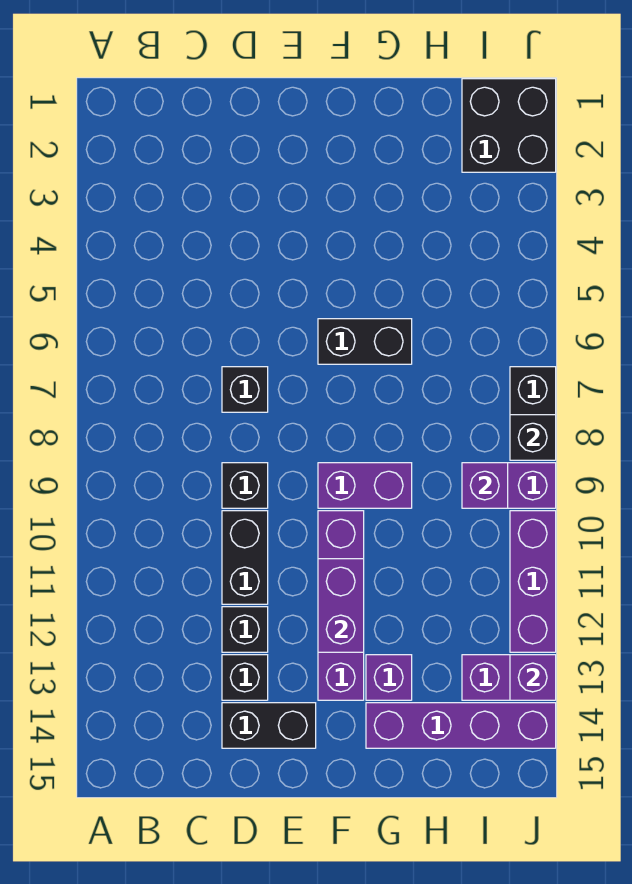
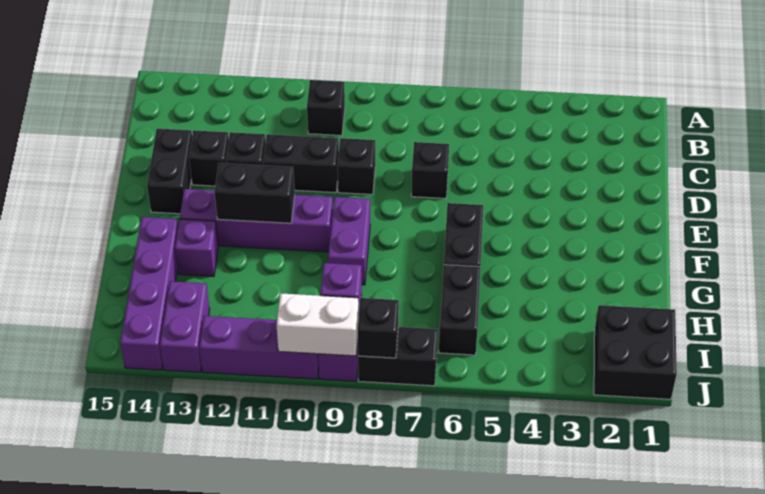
none -> black 1x1 brick [307,80,345,136]
purple 1x2 brick [318,559,364,652] -> black 1x2 brick [214,163,295,223]
none -> black 1x2 brick [439,265,480,355]
none -> white 1x2 brick [277,293,359,356]
purple 1x1 brick [510,655,556,700] -> none

